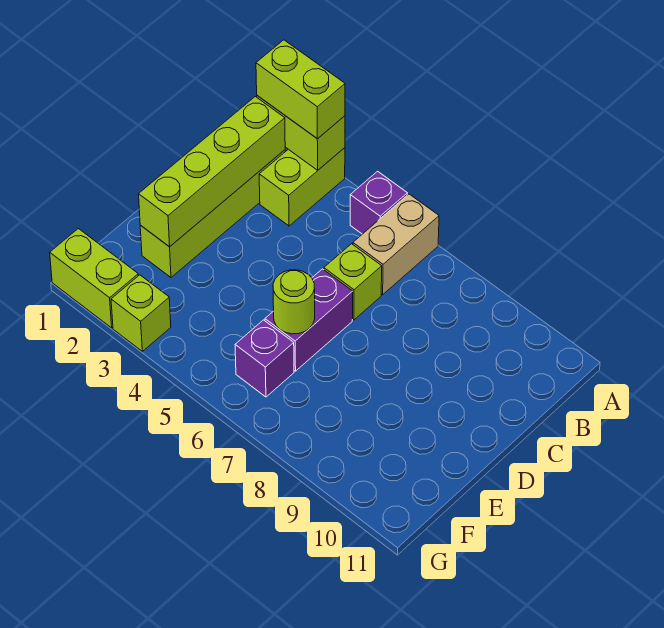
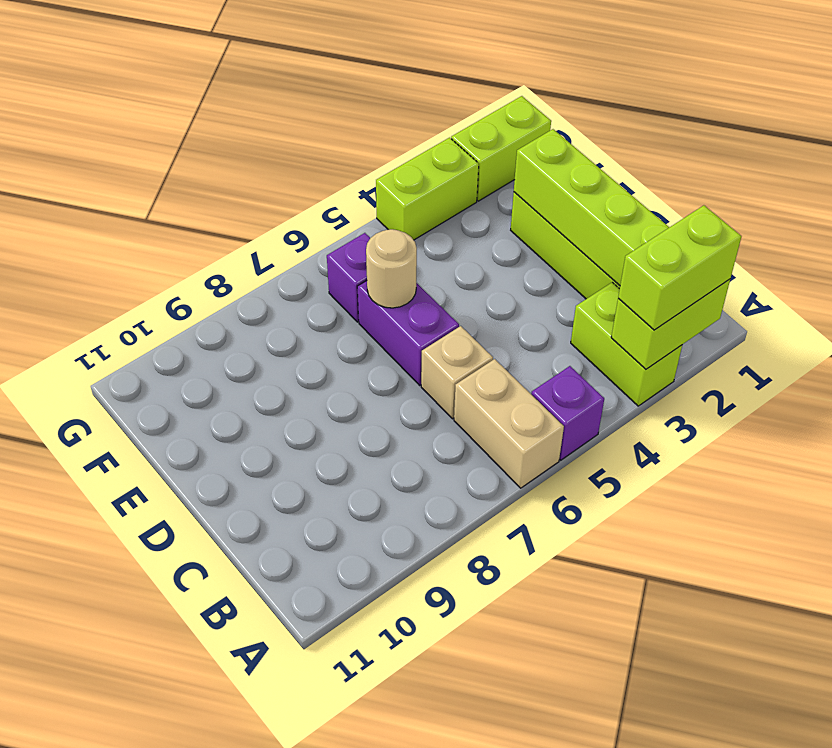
lime 1x1 brick [324,244,382,320] -> tan 1x1 brick [421,326,493,419]
lime 1x1 round brick [273,270,315,334] -> tan 1x1 round brick [366,229,417,308]
lime 1x1 brick [111,275,171,351] -> lime 1x2 brick [376,138,479,240]

